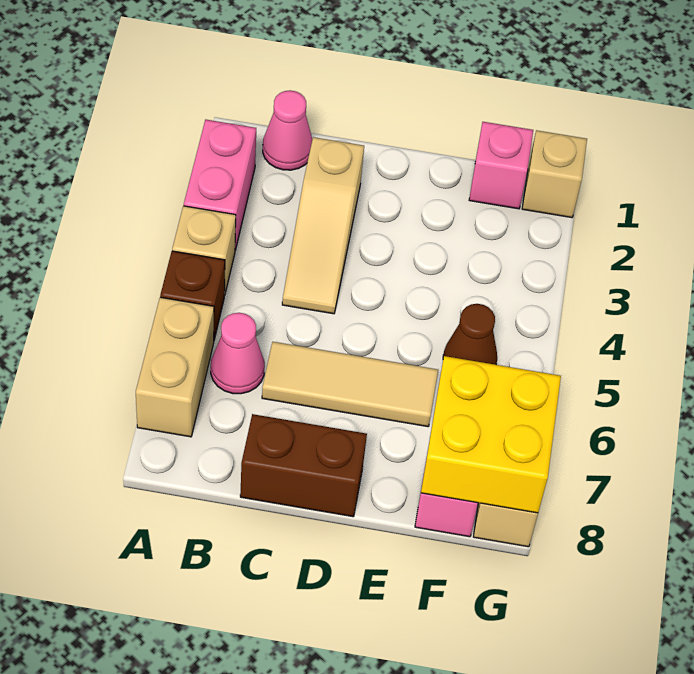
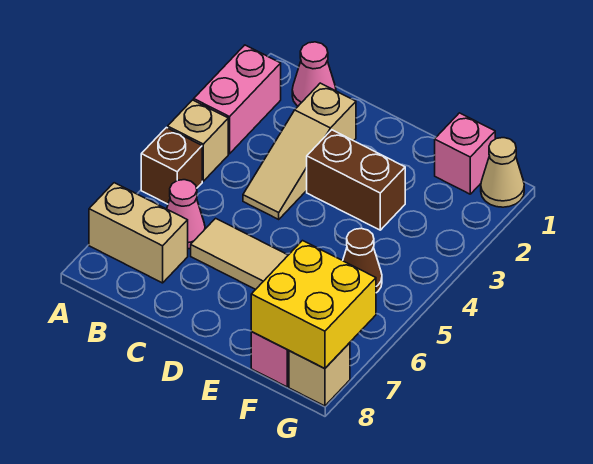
tan 1x2 brick [136,297,214,437] -> tan 1x2 brick turned to [89,183,188,283]
brown 1x2 brick [240,414,367,517] -> brown 1x2 brick moved to [307,130,405,230]
tan 1x1 brick [522,130,587,218] -> tan 1x1 cone [481,138,524,207]

